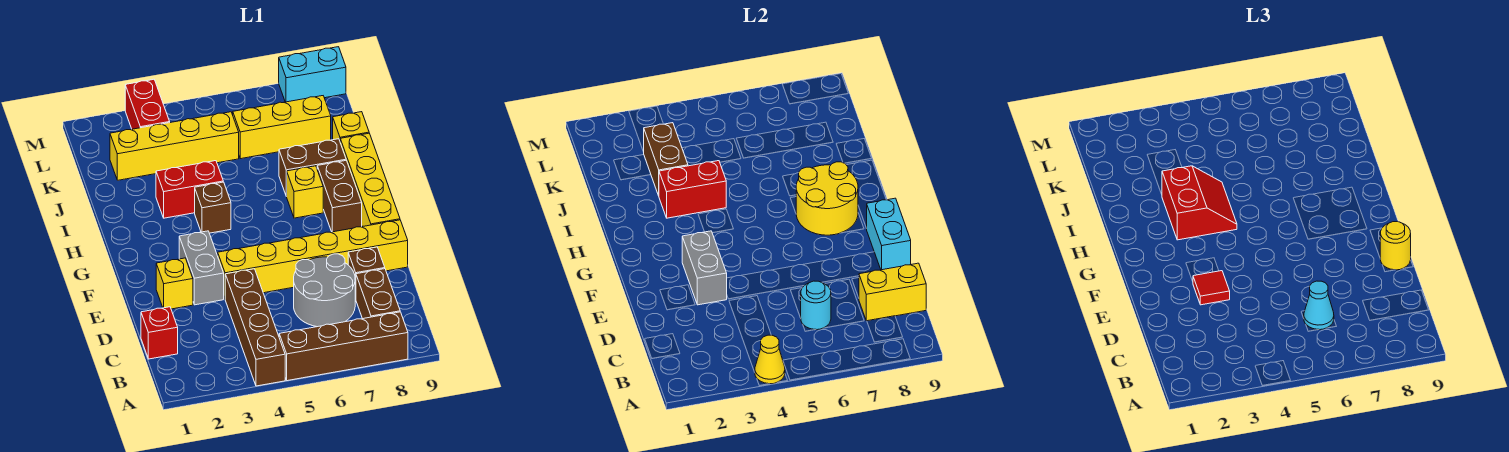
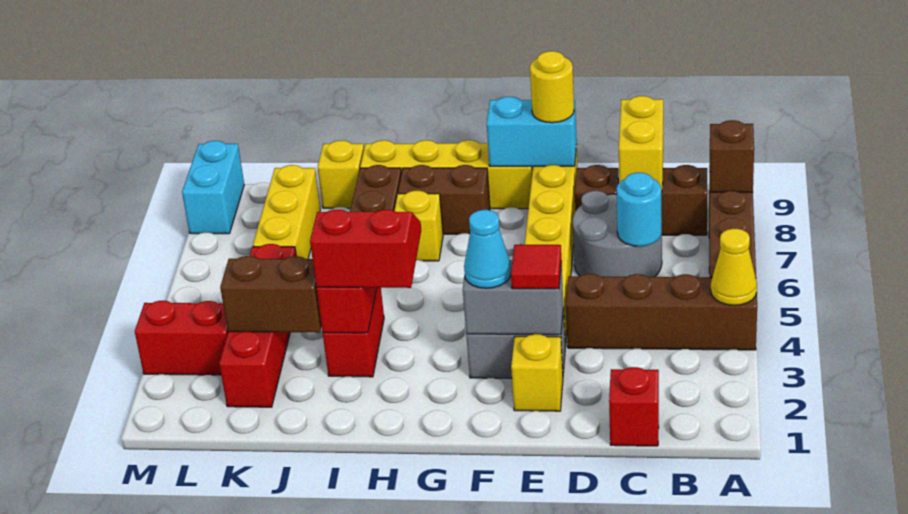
cyan 1x1 cone [1304,281,1334,330] -> cyan 1x1 cone moved to [464,210,511,288]
yellow 2x2 round brick [796,162,858,235] -> none
brown 1x1 brick [195,182,231,233] -> brown 1x1 brick moved to [709,120,754,192]
yellow 1x4 brick [110,112,239,180] -> red 1x4 brick [219,244,296,407]

